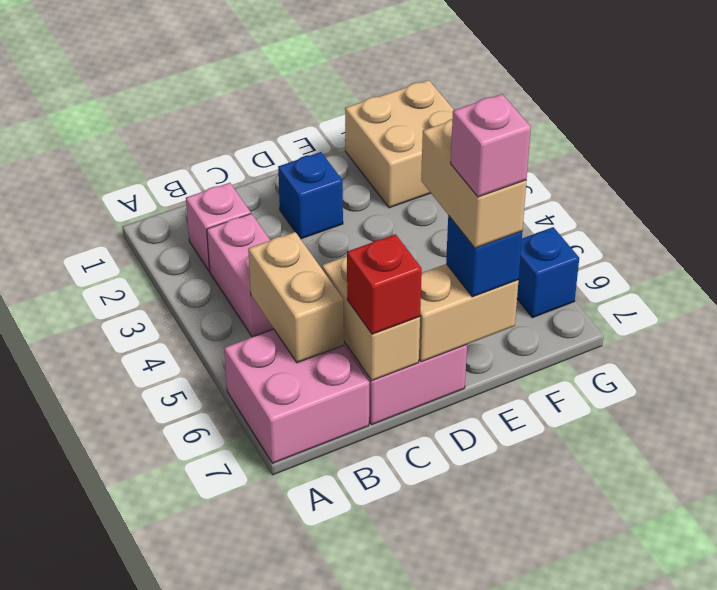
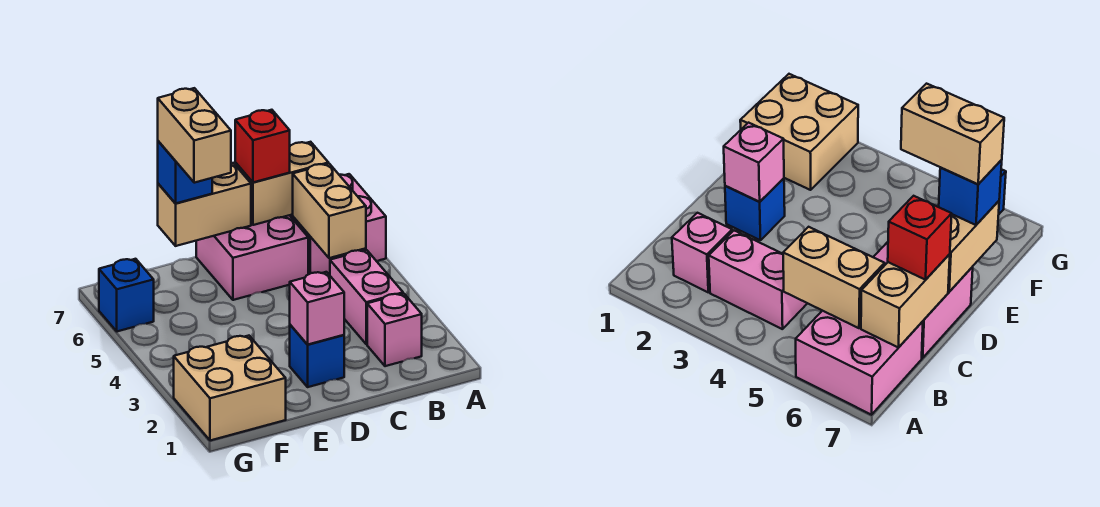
tan 1x2 brick [322,256,420,381] -> tan 1x2 brick turned to [235,142,329,225]
pink 1x1 brick [451,94,531,197] -> pink 1x1 brick moved to [290,272,344,345]

